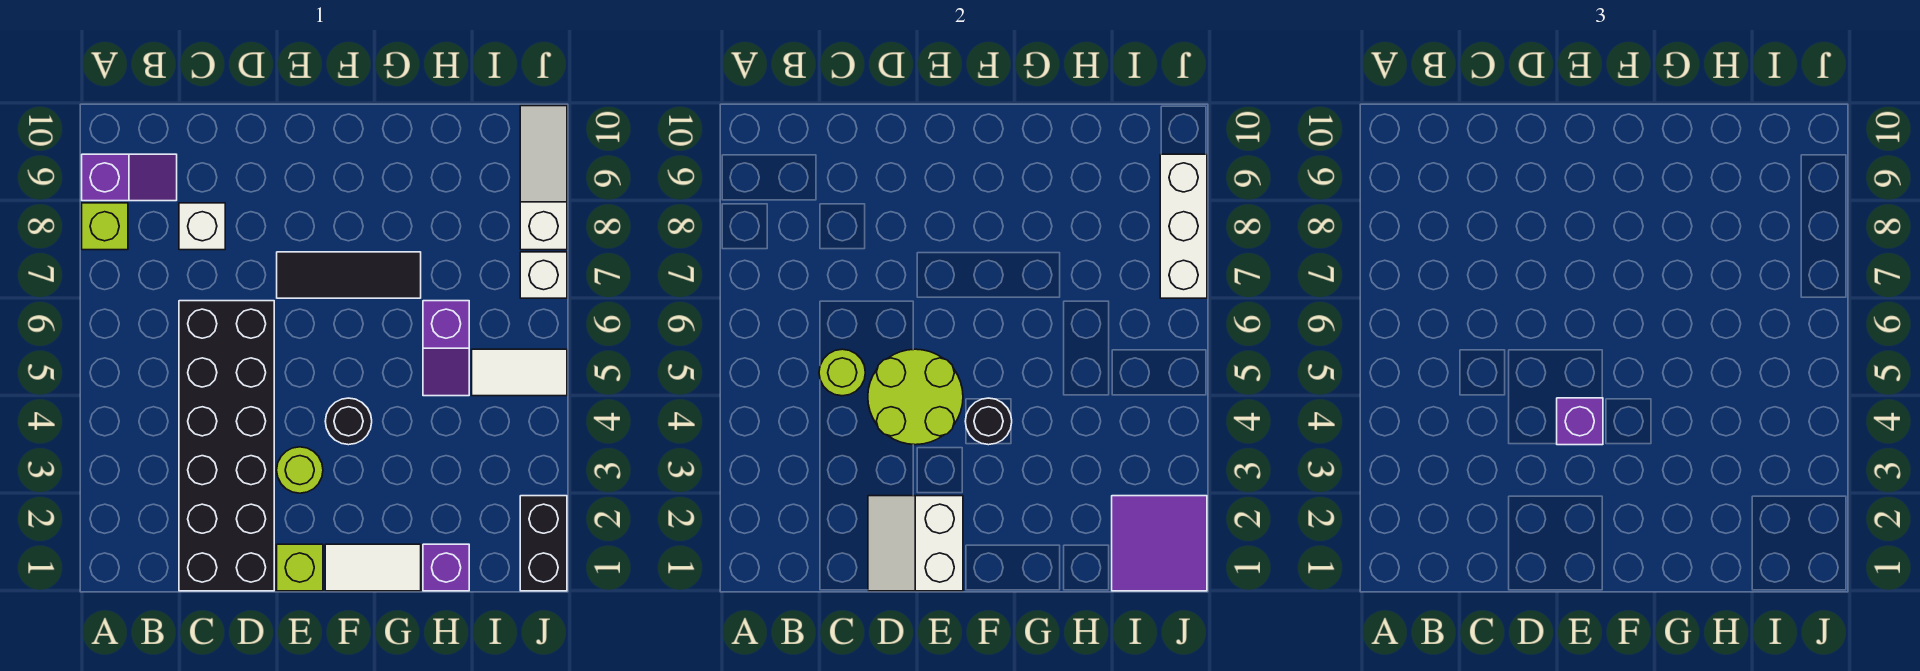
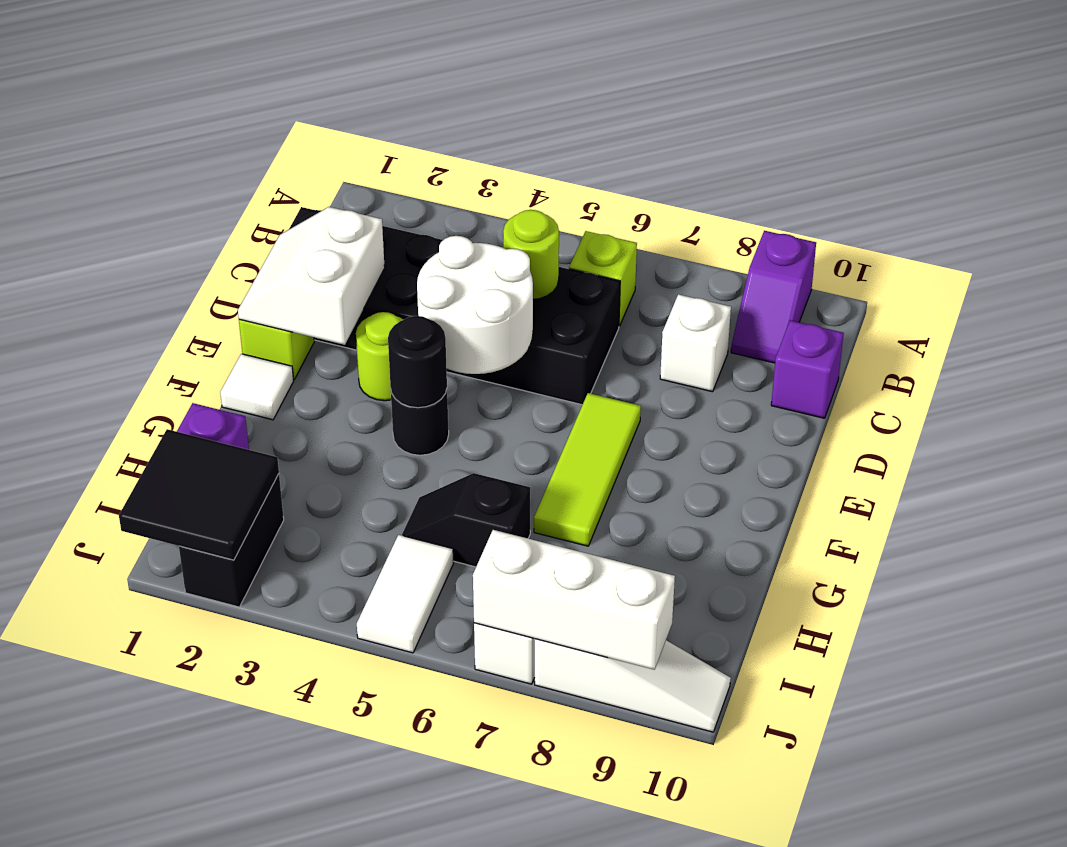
lime 1x1 brick [82,203,128,250] -> lime 1x1 brick moved to [569,231,637,326]
white 2x2 slope [868,496,963,591] -> white 2x2 slope turned to [238,207,385,345]
lime 2x2 round brick [868,349,963,445] -> white 2x2 round brick [417,236,533,374]
purple 1x1 brick [1557,398,1603,445] -> purple 1x1 brick moved to [771,320,844,418]
black 1x3 tile [277,252,421,298] -> lime 1x3 tile [534,393,641,546]
white 1x2 tile [325,544,421,591] -> white 1x1 tile [220,354,294,420]
purple 1x2 slope [423,301,469,396] -> black 1x2 slope [402,473,530,567]
purple 2x2 tile [1112,496,1207,591] -> black 2x2 tile [119,429,279,560]
black 1x2 brick [520,496,567,591] -> black 1x2 brick turned to [179,474,284,607]

